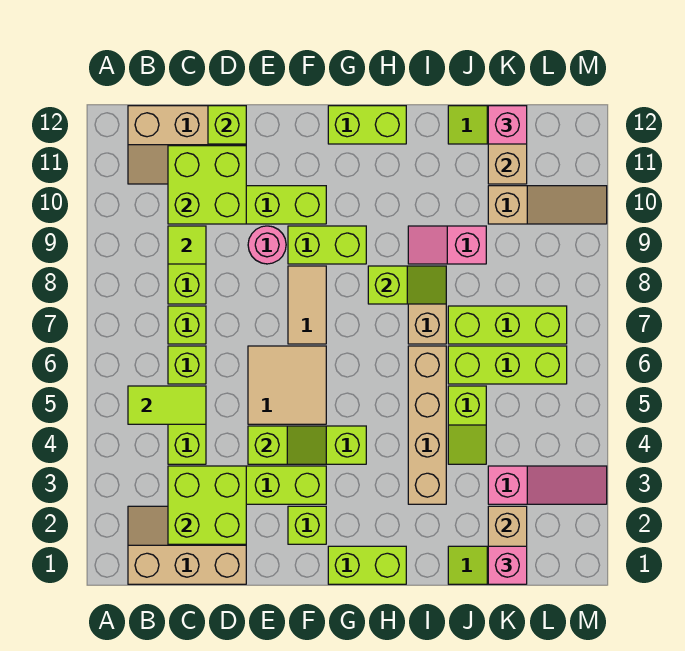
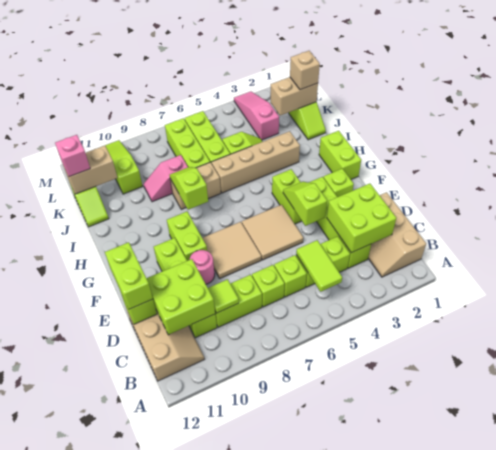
tan 1x2 tile [288,266,326,344] -> tan 2x2 tile [203,222,261,278]
lime 1x2 brick [328,106,406,144] -> lime 1x2 brick moved to [105,242,153,309]
pink 1x2 slope [408,226,486,264] -> pink 1x2 slope turned to [144,155,188,202]
pink 1x1 brick [488,546,527,584] -> tan 1x1 brick [290,51,320,90]
tan 1x3 slope [488,186,607,224] -> lime 1x3 slope [105,140,142,194]

